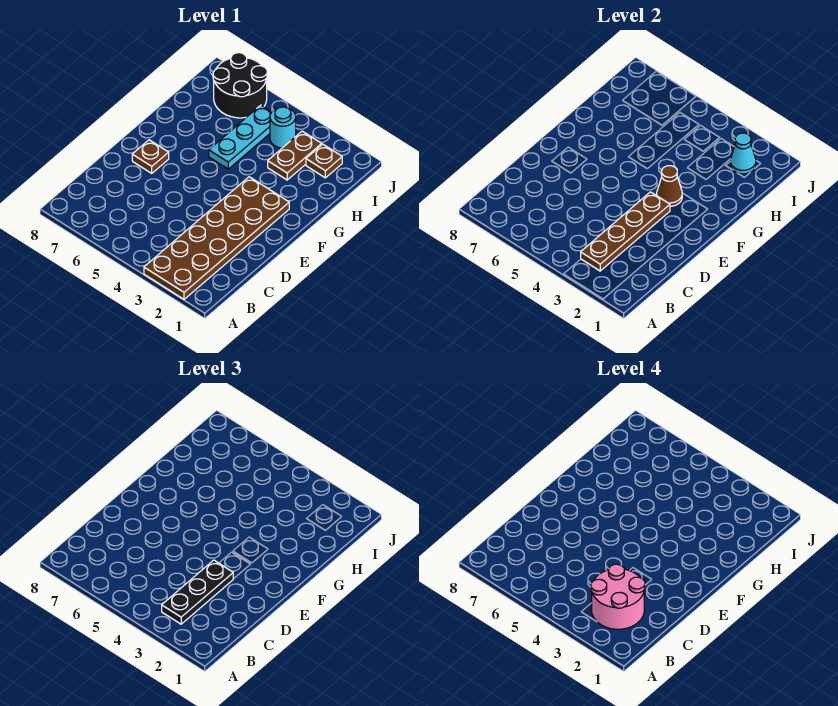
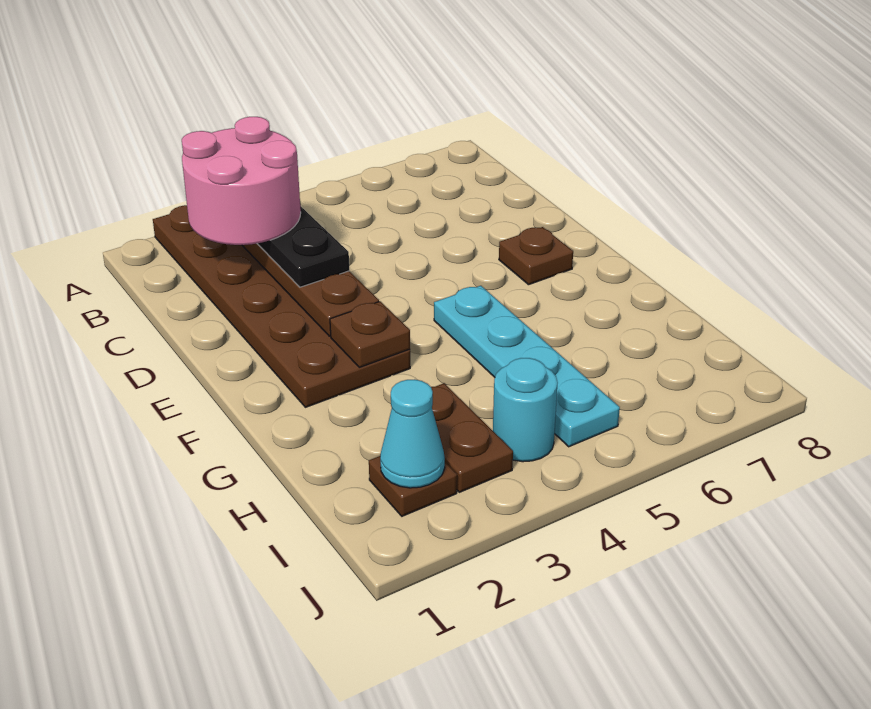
brown 1x1 cone [657,166,682,206] -> brown 1x1 plate [330,301,410,367]
cyan 1x3 plate [209,105,271,169] -> cyan 1x4 plate [434,286,620,447]
black 2x2 round brick [213,53,267,118] -> none

